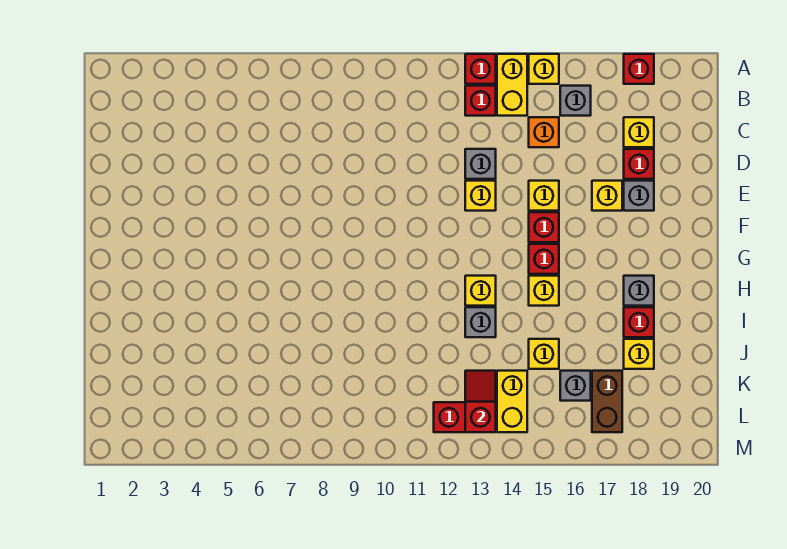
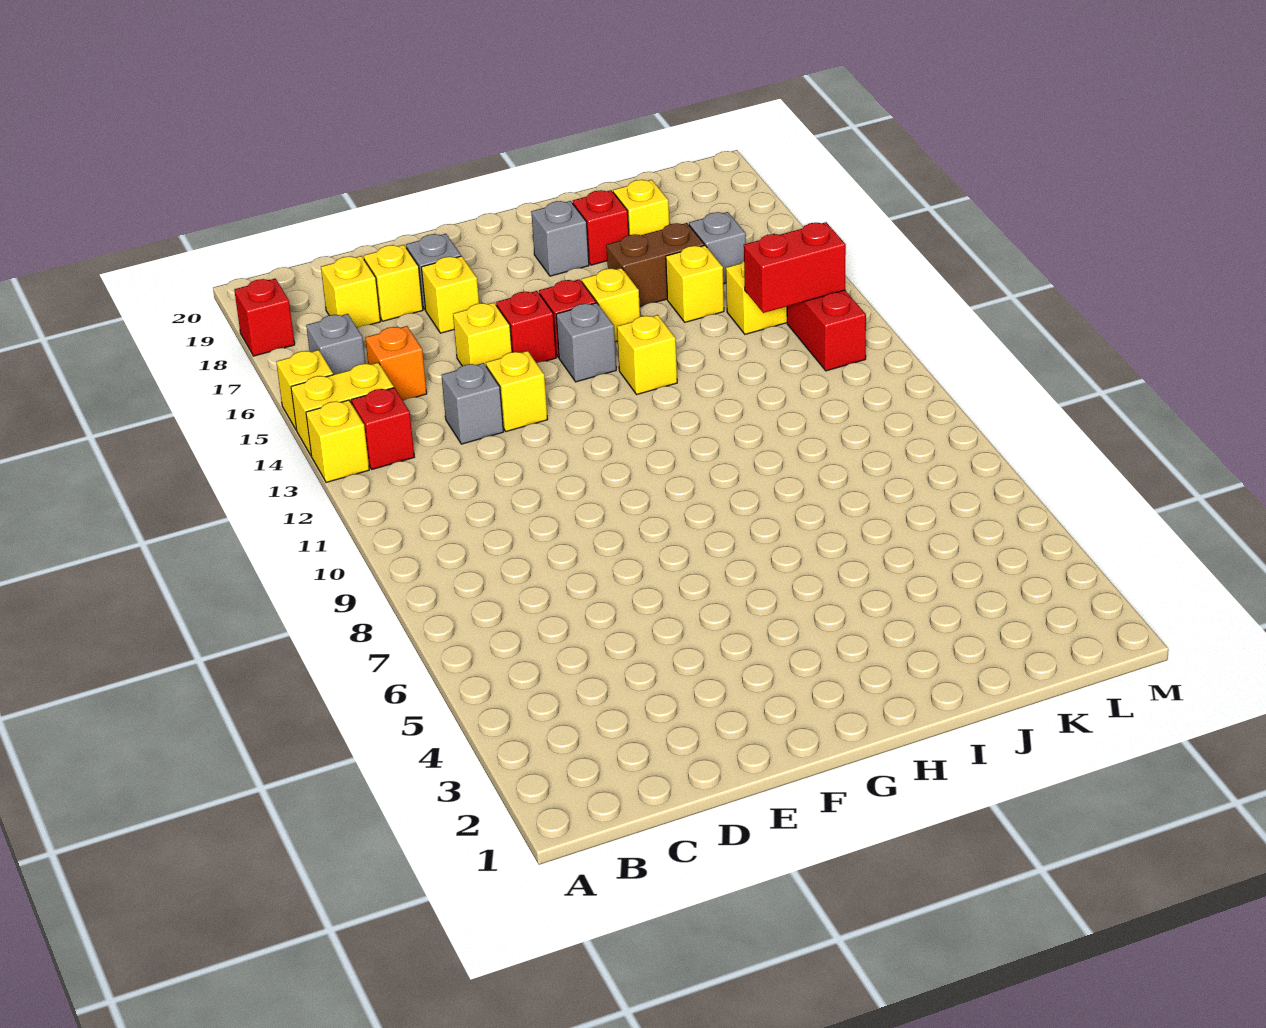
red 1x1 brick [465,54,496,84] -> yellow 1x1 brick [306,400,369,482]
red 1x1 brick [624,149,654,179] -> yellow 1x1 brick [364,245,423,321]
grey 1x1 brick [465,307,496,337] -> grey 1x1 brick moved to [556,303,616,382]
red 1x2 slope [465,371,496,432] -> red 1x2 brick [744,222,846,313]
brown 1x2 brick [592,371,622,432] -> brown 1x2 brick moved to [606,223,704,307]

